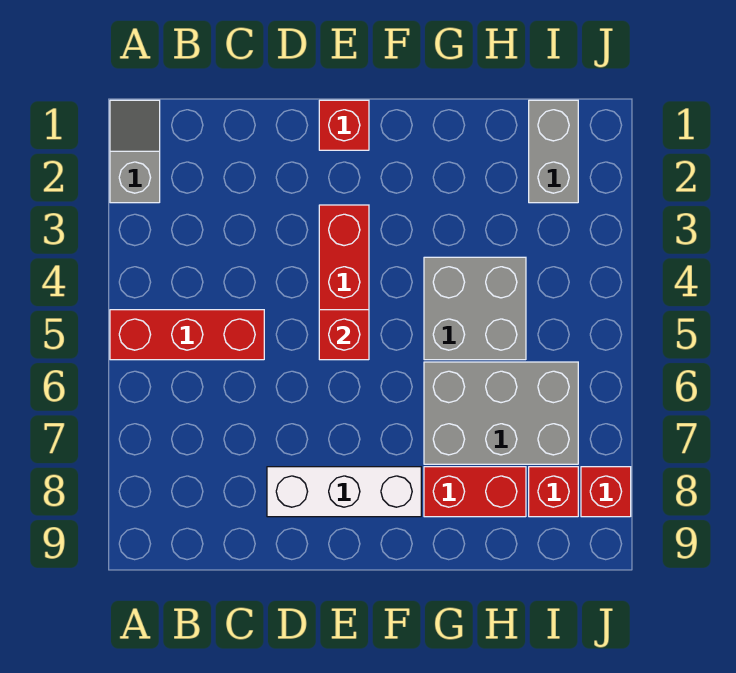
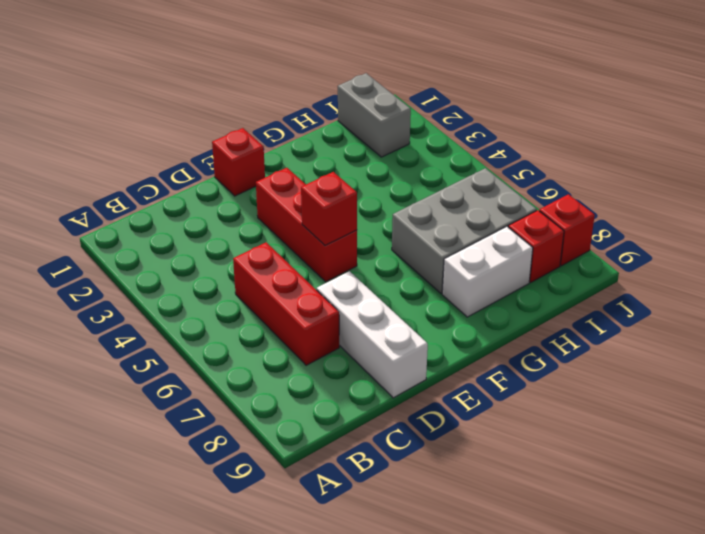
grey 1x2 slope [110,100,160,203] -> none
red 1x3 brick [110,310,264,360] -> red 1x3 brick turned to [233,242,339,365]
white 1x3 brick [267,467,421,517] -> white 1x3 brick turned to [317,271,428,398]
grey 2x2 brick [424,257,526,360] -> none
red 1x2 brick [424,467,526,517] -> white 1x2 brick [442,226,533,317]

